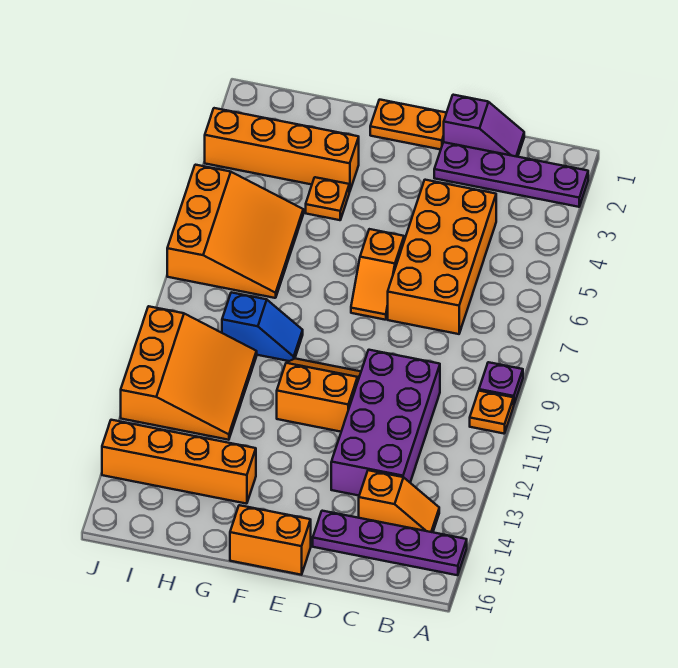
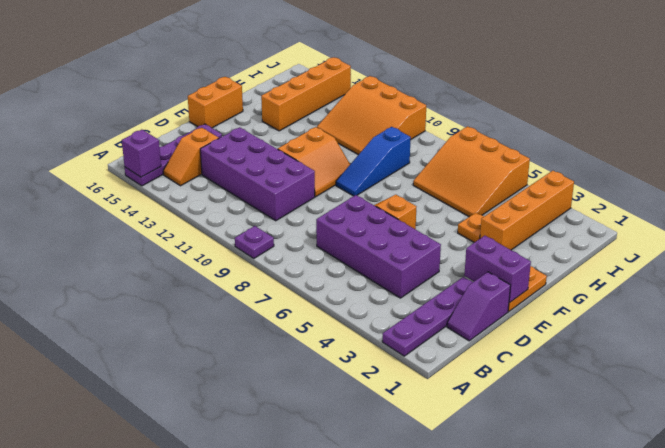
orange 1x1 plate [470,391,514,434] -> none
none -> purple 1x1 brick [122,130,161,177]
orange 2x4 brick [388,180,496,334] -> purple 2x4 brick [316,195,441,298]
none -> purple 1x2 brick [464,236,531,302]
blue 1x2 slope [222,292,303,361] -> blue 1x3 slope [336,127,411,196]

